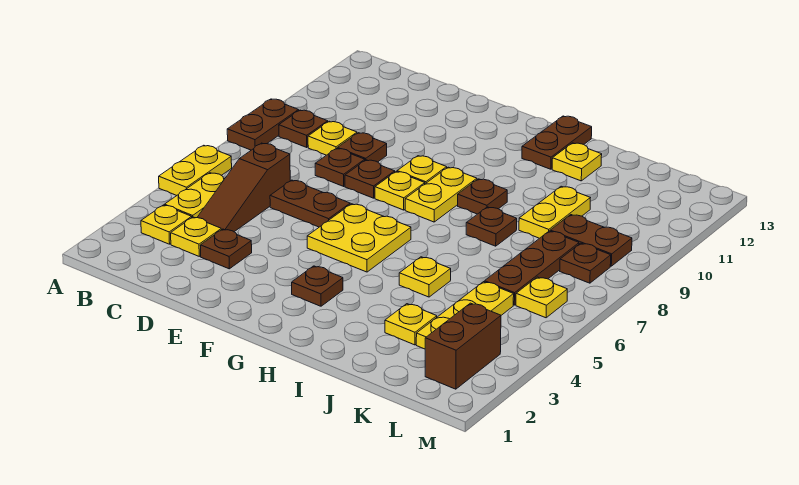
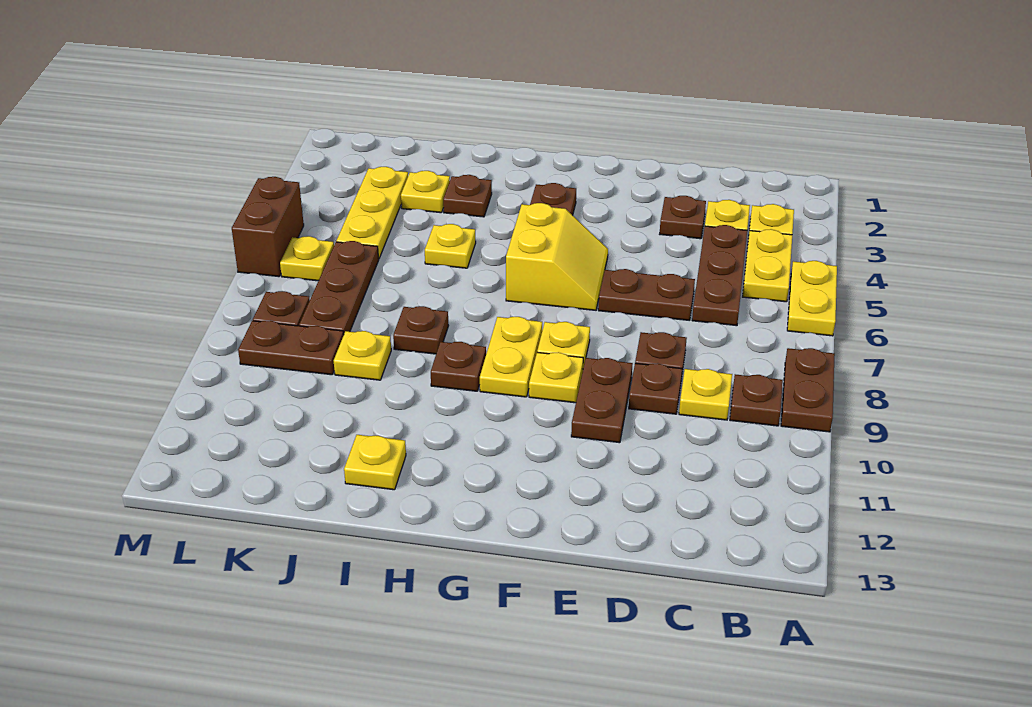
brown 1x3 slope [197,143,290,232] -> brown 1x3 plate [692,225,747,326]
brown 1x1 plate [345,160,395,198] -> brown 1x1 plate moved to [443,175,492,217]
yellow 2x2 plate [307,204,411,272] -> yellow 2x2 slope [506,203,608,310]
brown 1x2 plate [522,116,592,169] -> brown 1x2 plate moved to [571,358,633,443]
yellow 1x2 plate [519,186,590,238] -> yellow 1x1 plate [334,331,391,380]
brown 1x2 brick [425,303,501,389] -> brown 1x2 brick moved to [232,177,304,277]

